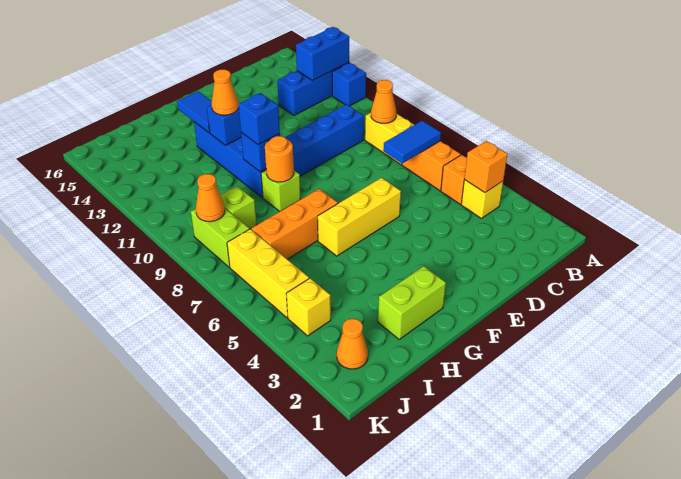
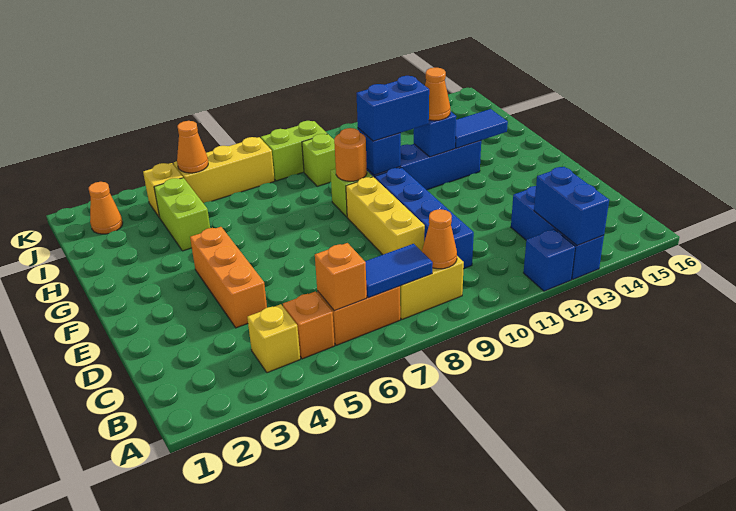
orange 1x1 brick [464,141,507,193] -> orange 1x1 brick moved to [315,243,367,311]
blue 1x2 tile [383,121,441,164] -> blue 1x2 tile turned to [365,244,433,298]
yellow 1x3 brick [318,178,401,256] -> yellow 1x3 brick moved to [346,177,425,255]
lime 1x2 brick [378,266,446,339] -> lime 1x2 brick moved to [154,178,210,251]
orange 1x3 brick [251,189,338,259] -> orange 1x3 brick moved to [190,227,267,328]
blue 1x1 brick [238,93,280,145] -> blue 1x2 brick [356,76,429,141]
orange 1x1 cone [196,174,225,222] -> orange 1x1 cone moved to [177,121,208,173]

